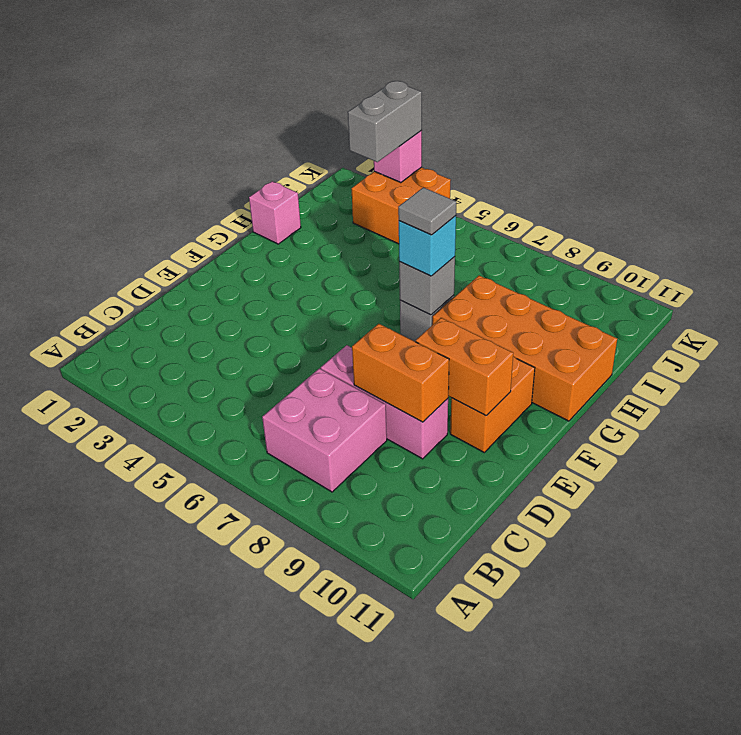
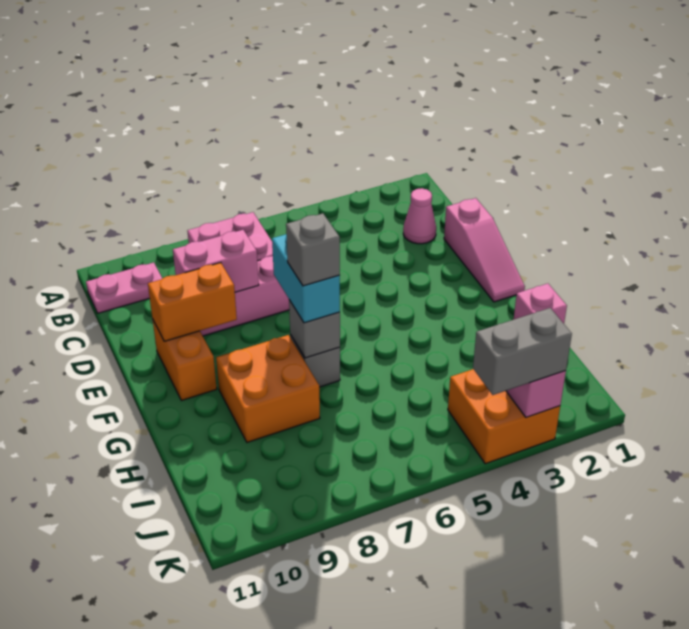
none -> pink 1x2 plate [86,263,162,313]
none -> pink 1x1 cone [403,188,436,244]
none -> pink 1x3 slope [444,198,525,302]
orange 1x2 brick [352,324,449,422] -> pink 1x2 brick [173,230,259,292]
cyan 1x1 brick [399,216,456,276] -> cyan 1x2 brick [272,234,340,323]
grey 1x1 tile [398,187,456,235] -> grey 1x1 brick [286,213,340,286]
orange 2x4 brick [433,276,617,421] -> orange 2x2 brick [216,335,320,442]
grey 1x2 brick [348,81,422,162] -> grey 1x2 brick turned to [473,308,572,395]

